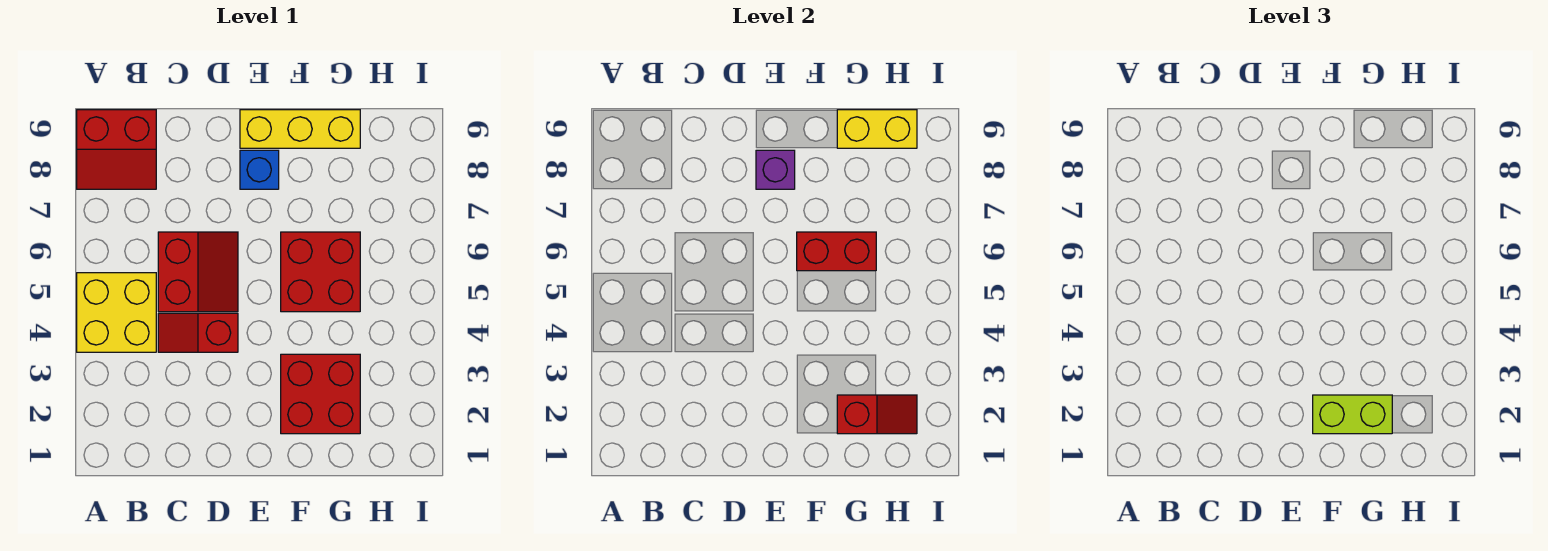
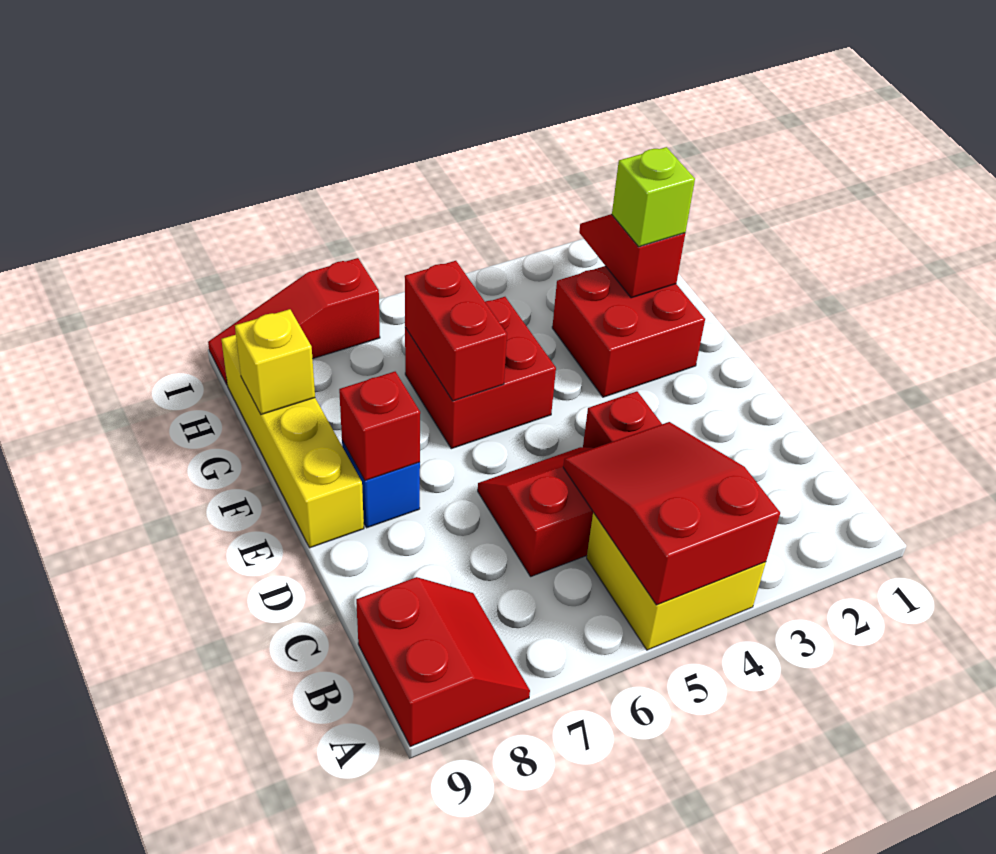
none -> red 2x3 slope [563,422,780,605]
purple 1x1 brick [756,150,795,189] -> red 1x1 brick [339,372,420,481]
yellow 1x3 brick [240,110,360,148] -> yellow 1x4 brick [221,335,364,548]
lime 1x2 brick [1313,395,1392,434] -> lime 1x1 brick [612,147,695,247]
yellow 1x2 brick [837,110,917,148] -> yellow 1x1 brick [235,309,315,414]
none -> red 1x3 slope [208,258,380,384]

